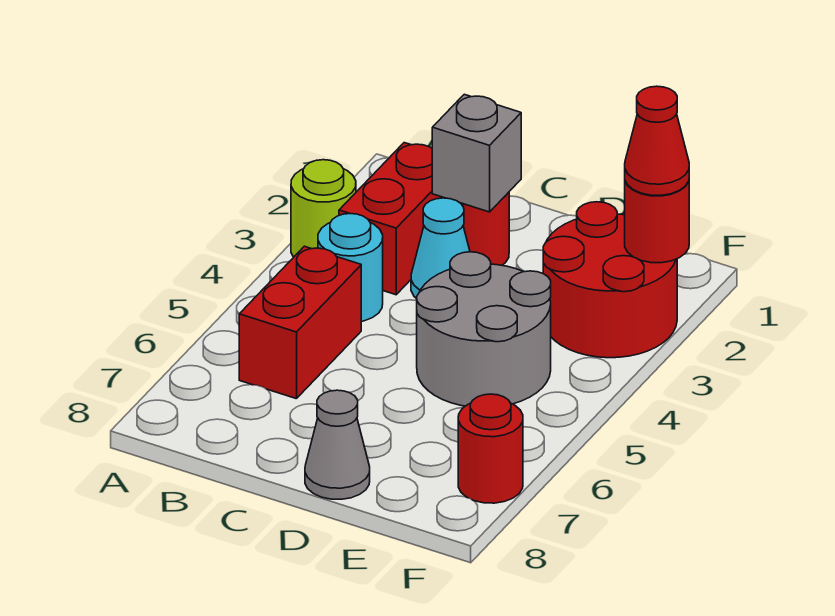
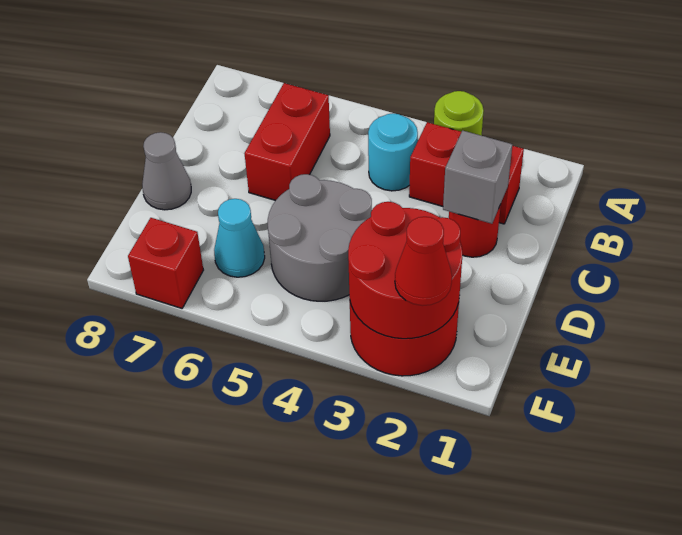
red 1x2 brick [239,246,361,399] -> red 1x2 brick turned to [244,83,330,201]
cyan 1x1 cone [411,198,470,299] -> cyan 1x1 cone moved to [214,199,265,277]
red 1x1 round brick [625,181,689,263] -> red 2x2 round brick [348,202,463,339]
red 1x1 round brick [458,394,523,503] -> red 1x1 brick [128,218,203,308]

